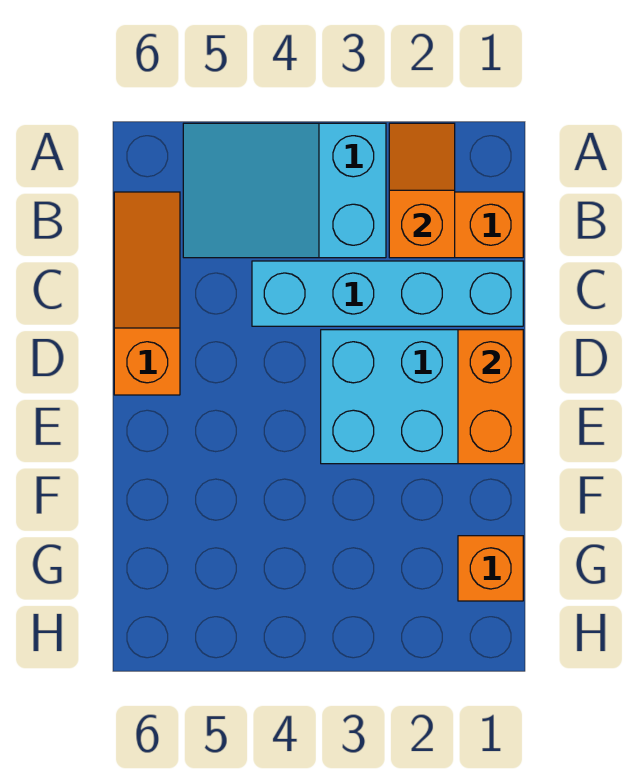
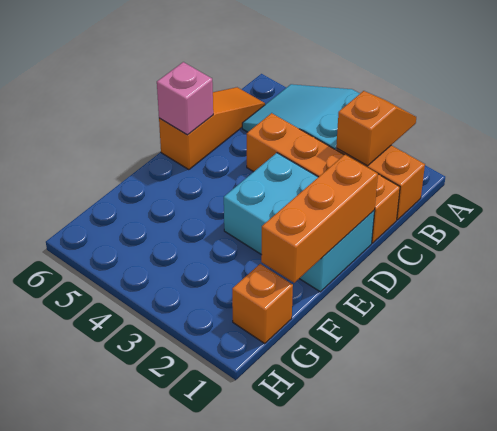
cyan 1x4 brick [252,261,523,326] -> orange 1x4 brick [247,113,400,243]
orange 1x2 brick [458,330,523,464] -> orange 1x3 brick [261,155,378,283]
none -> pink 1x1 brick [157,62,213,135]

